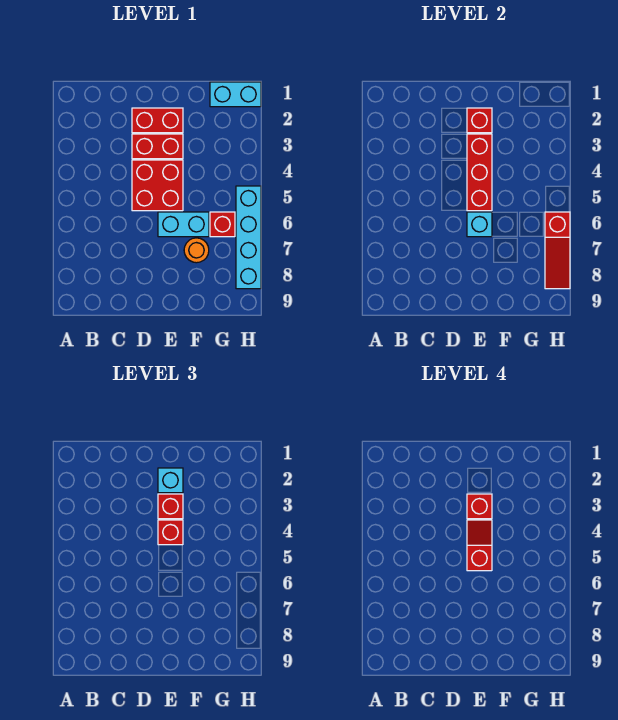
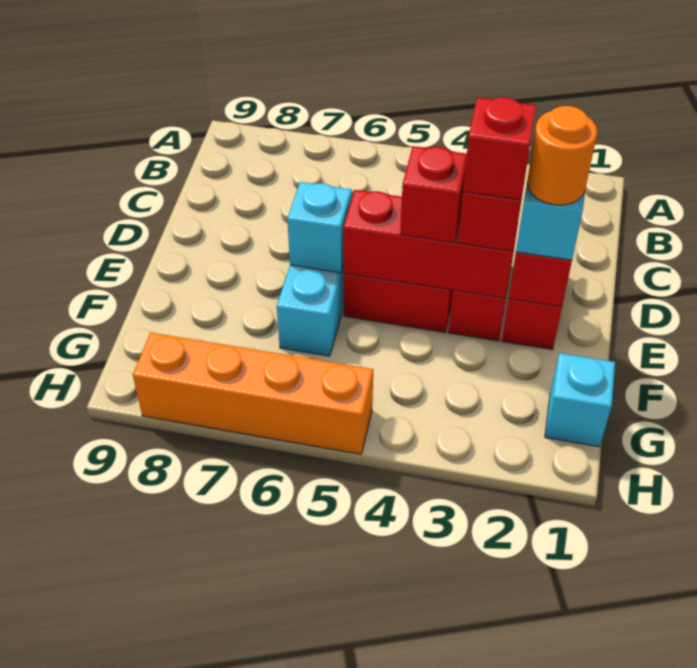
red 1x2 slope [467,520,492,571] -> none
orange 1x1 round brick [184,238,209,263] -> orange 1x1 round brick moved to [527,106,597,205]
cyan 1x2 brick [210,82,261,107] -> cyan 1x1 brick [545,353,615,447]
red 1x1 brick [210,212,235,237] -> none
cyan 1x4 brick [236,186,261,289] -> orange 1x4 brick [133,332,373,454]
red 1x3 slope [545,212,570,289] -> none

